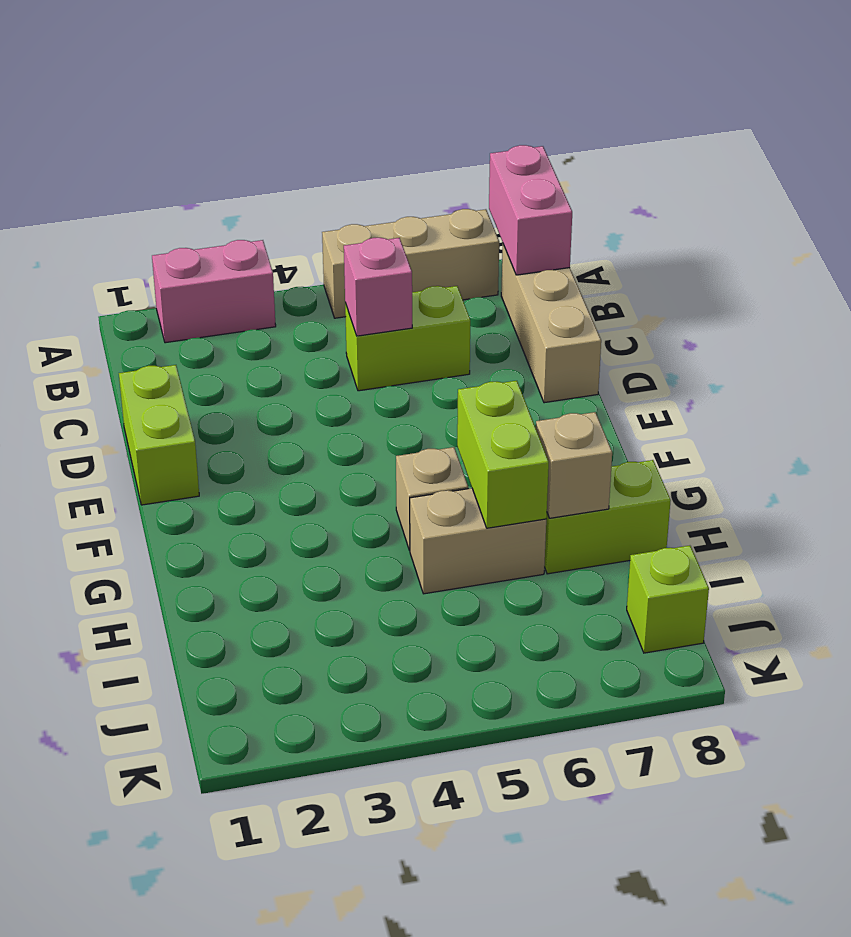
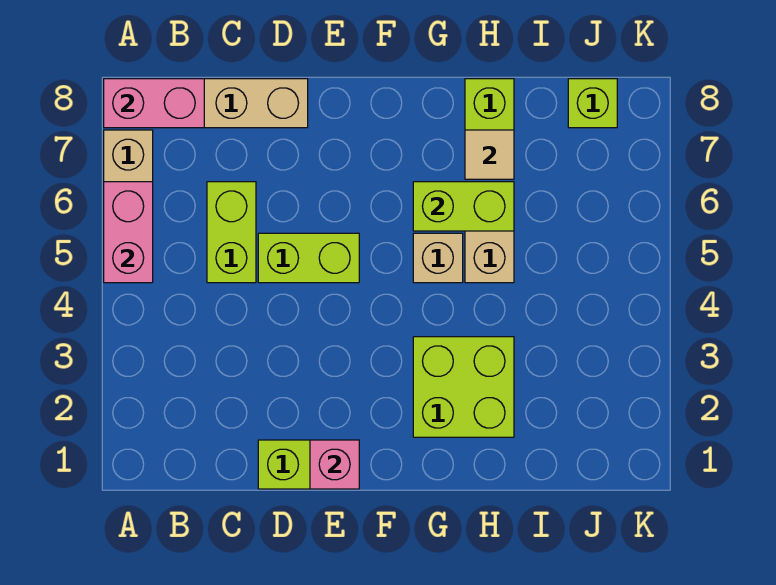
pink 1x2 brick [152,240,276,343] -> pink 1x2 brick moved to [104,182,153,283]
pink 1x1 brick [344,238,412,336] -> pink 1x1 brick moved to [310,440,359,489]
none -> lime 1x2 brick [258,233,359,283]
none -> lime 2x2 brick [413,337,514,437]
tan 1x1 brick [536,412,612,518] -> tan 1x1 tile [465,130,514,179]

